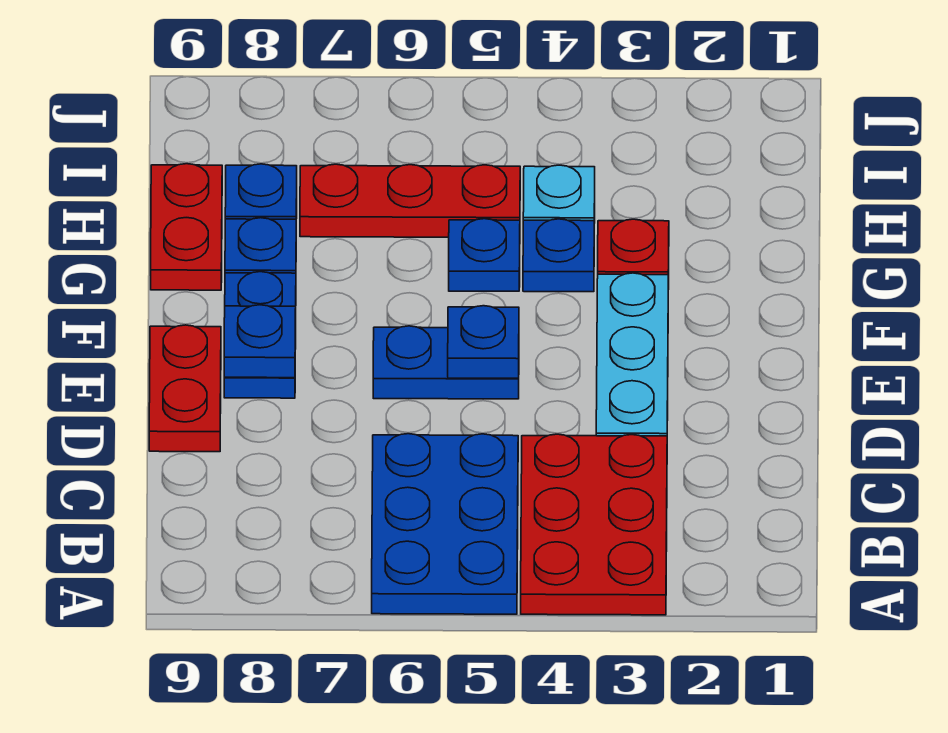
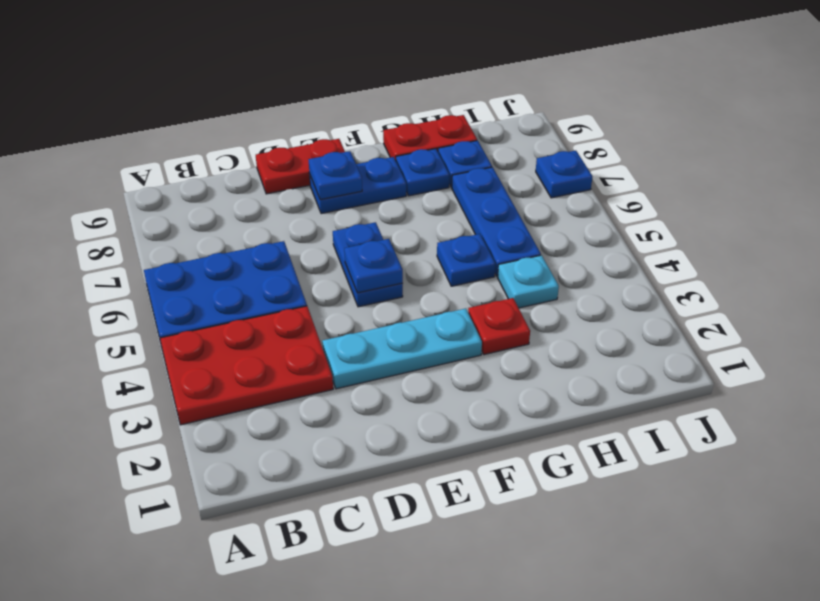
blue 1x1 plate [523,219,594,292] -> blue 1x1 plate moved to [536,151,592,198]
red 1x3 plate [300,164,520,237] -> blue 1x3 plate [452,167,541,276]

